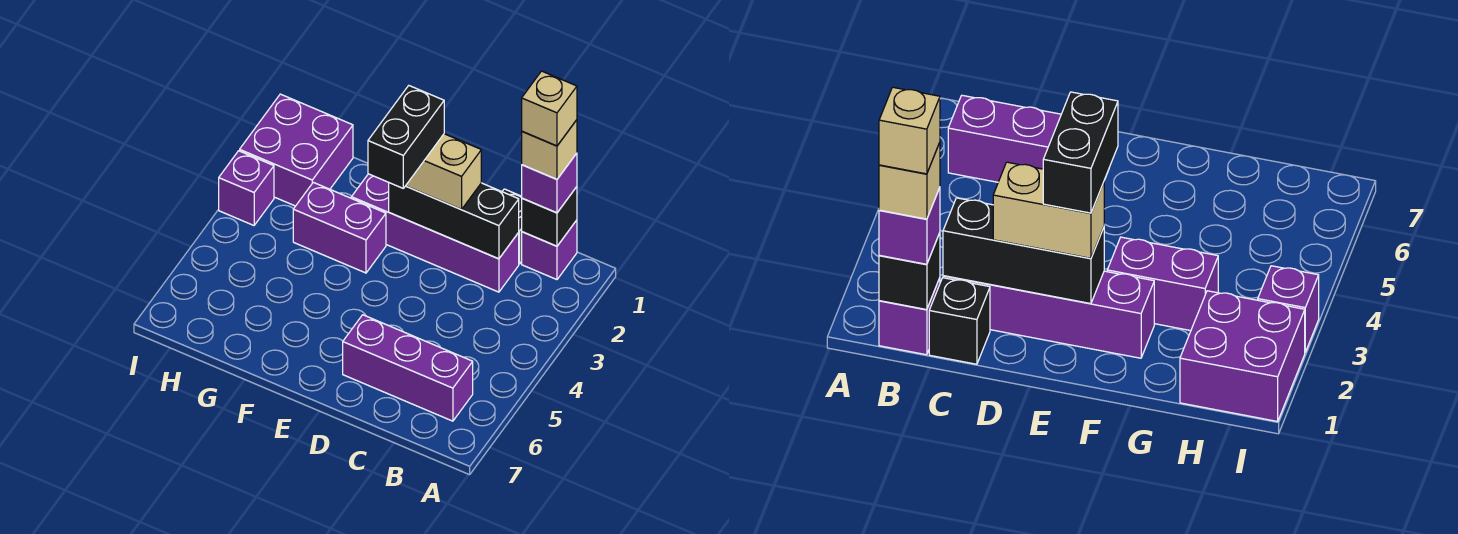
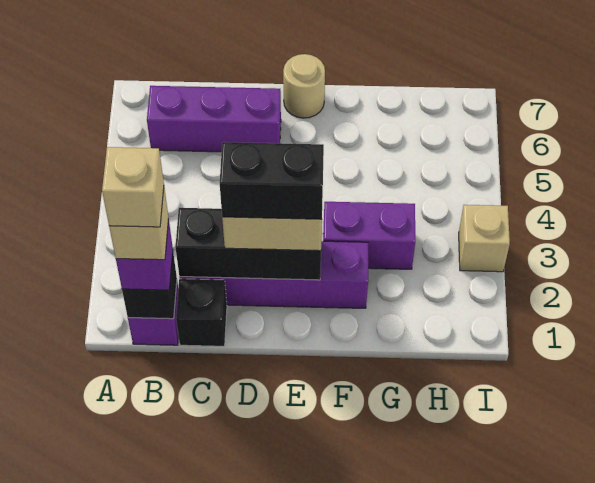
black 1x2 brick [368,86,444,188] -> black 1x2 brick turned to [220,142,324,219]
none -> tan 1x1 round brick [283,54,325,118]
purple 2x2 brick [240,94,353,206] -> none
purple 1x1 brick [219,151,274,225] -> tan 1x1 brick [459,205,510,272]

